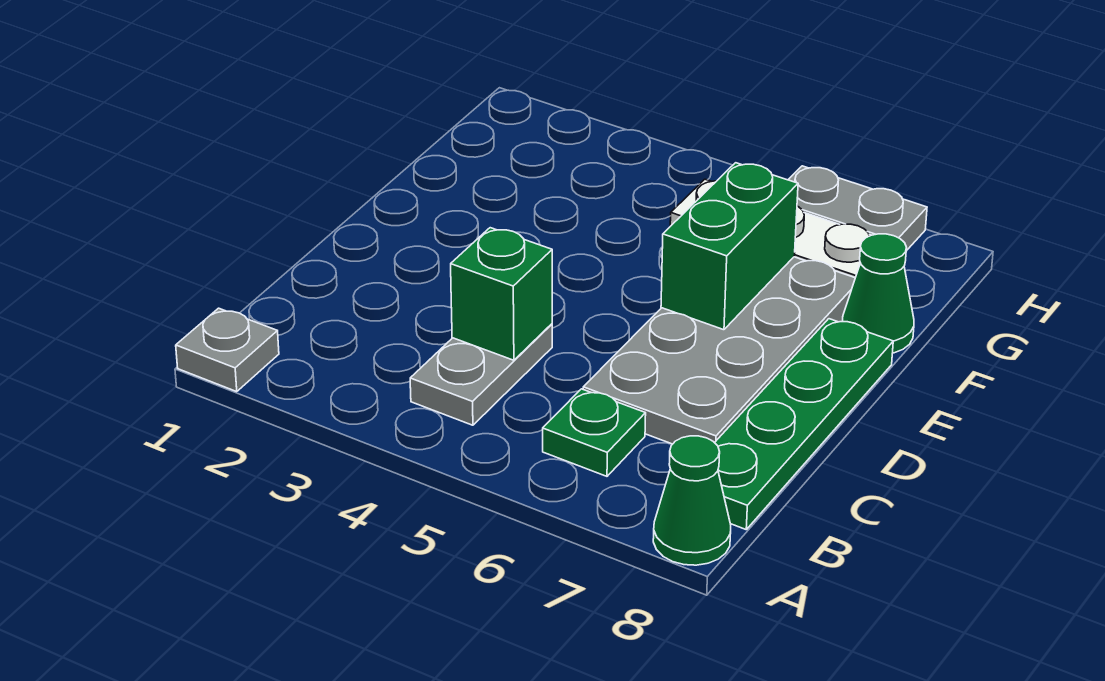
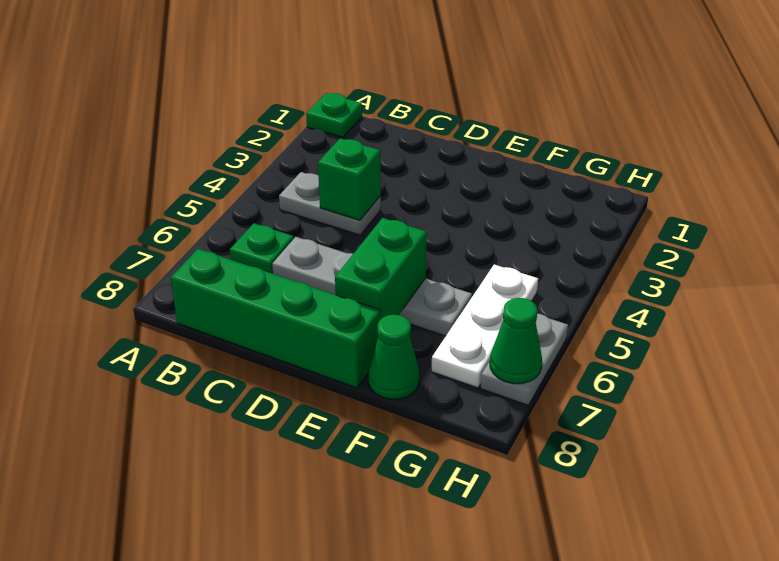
grey 1x1 plate [176,308,279,392] -> green 1x1 plate [306,93,362,137]
green 1x1 cone [653,436,731,565] -> green 1x1 cone moved to [490,298,542,384]
green 1x4 plate [715,319,893,529] -> green 1x4 brick [171,249,380,388]
grey 2x4 plate [583,257,855,444] -> grey 1x4 plate [272,237,472,336]
green 1x2 brick [661,163,798,330] -> green 1x2 brick turned to [335,218,427,320]

